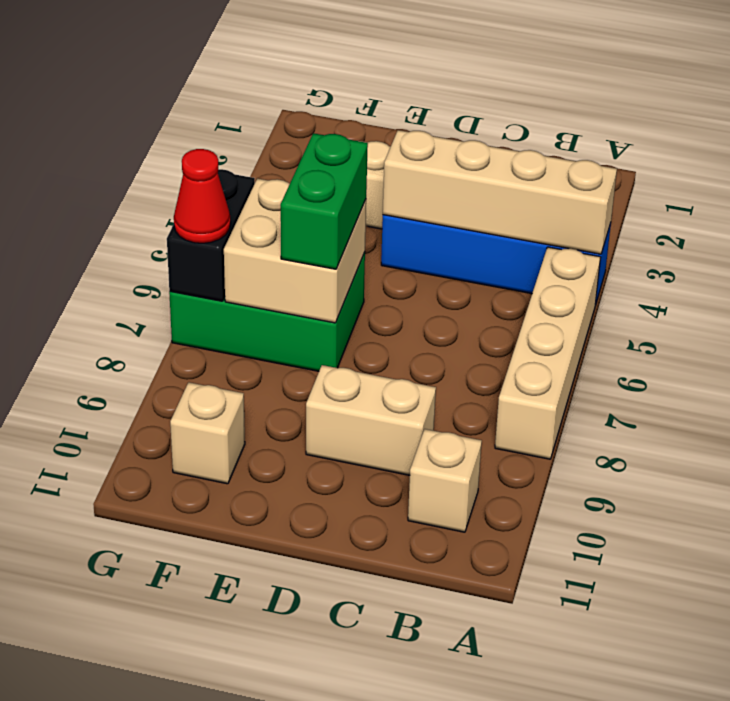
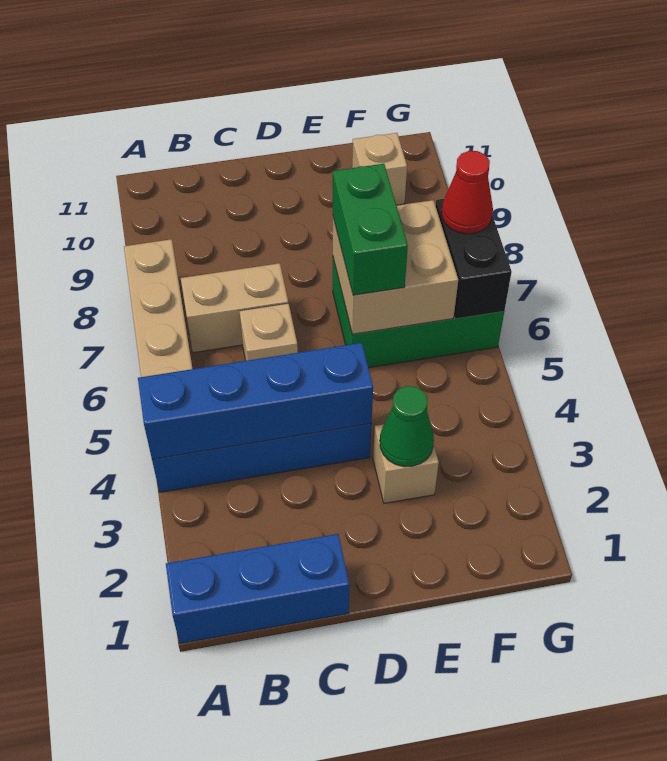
none -> blue 1x3 brick [166,534,349,643]
tan 1x4 brick [383,130,617,254] -> blue 1x4 brick [138,343,373,459]
tan 1x1 brick [408,429,482,532] -> tan 1x1 brick moved to [239,303,298,361]
tan 1x2 brick [306,365,436,475] -> tan 1x2 brick moved to [181,263,288,353]
none -> green 1x1 cone [380,386,434,467]

